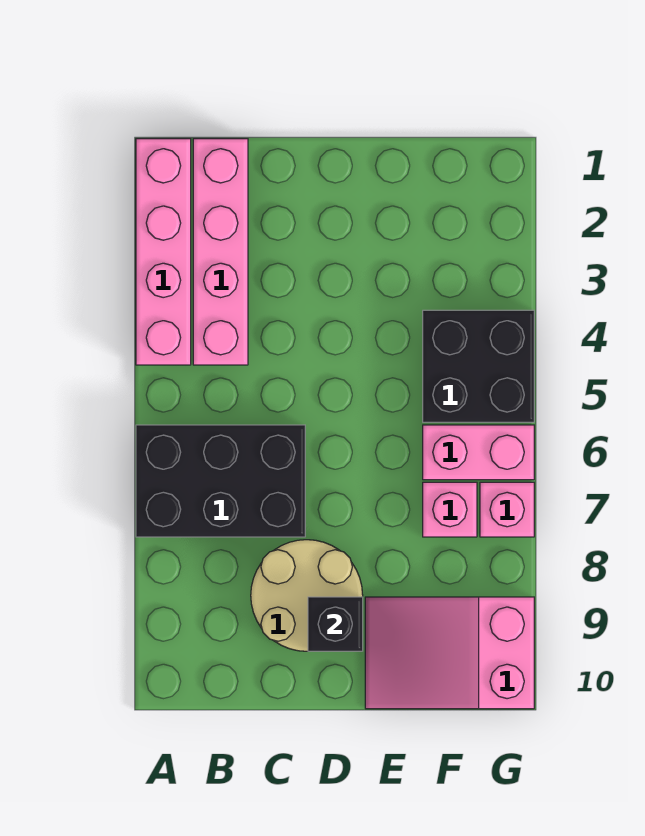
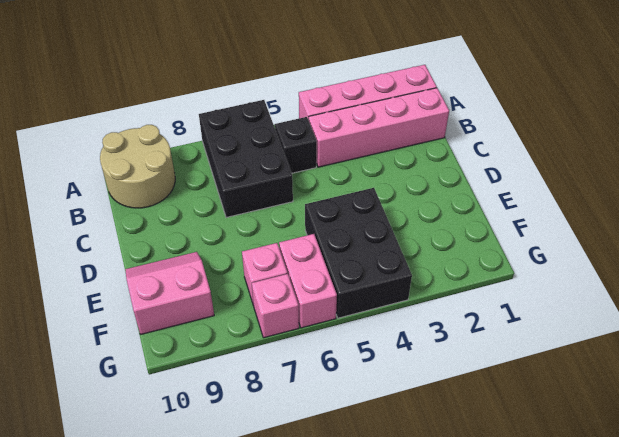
tan 2x2 round brick [251,540,363,651] -> tan 2x2 round brick moved to [100,125,175,208]
black 1x1 brick [308,597,363,651] -> black 1x1 brick moved to [275,117,317,173]
pink 2x3 slope [365,597,534,709] -> pink 2x2 slope [125,252,214,334]
black 2x2 brick [423,310,534,422] -> black 2x3 brick [305,188,412,318]

